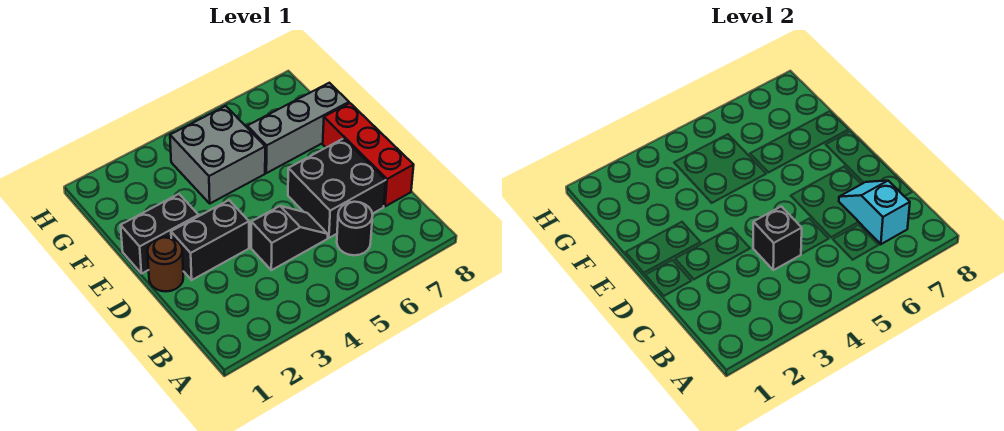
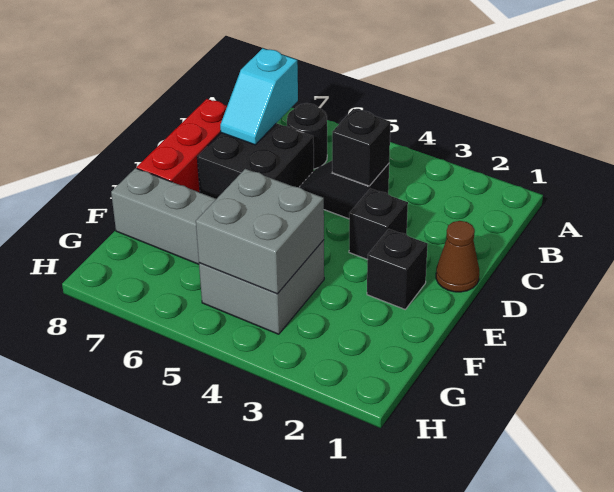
brown 1x1 round brick [147,237,183,292] -> brown 1x1 cone [436,221,479,292]
black 1x2 brick [171,200,249,280] -> black 1x1 brick [349,189,408,260]
black 1x2 brick [121,194,199,274] -> black 1x1 brick [367,229,428,309]
none -> grey 2x2 brick [196,169,324,294]

